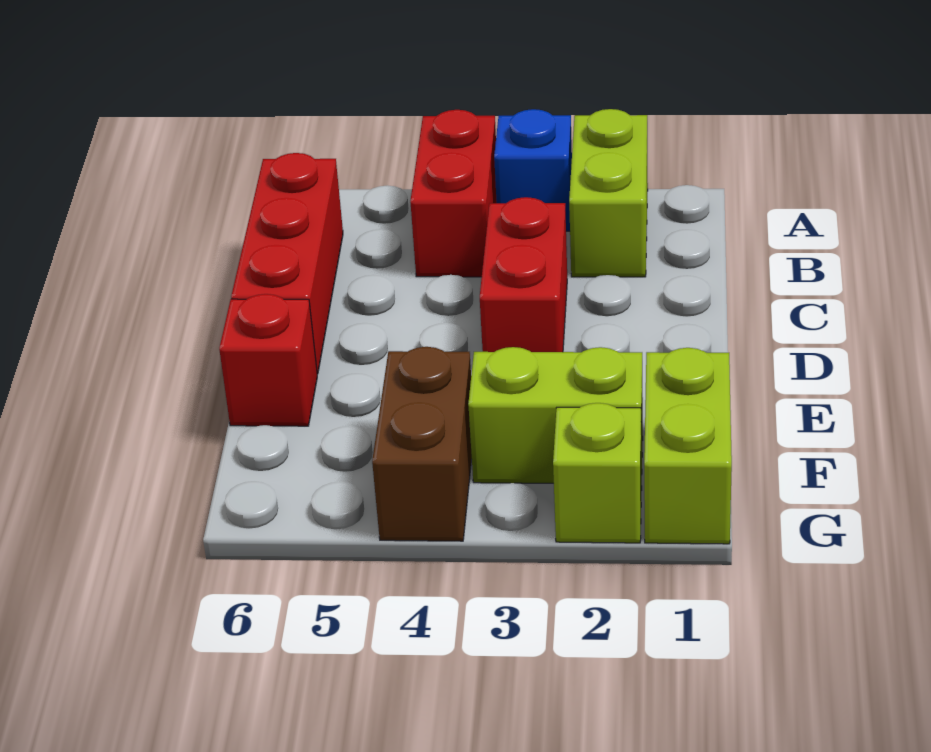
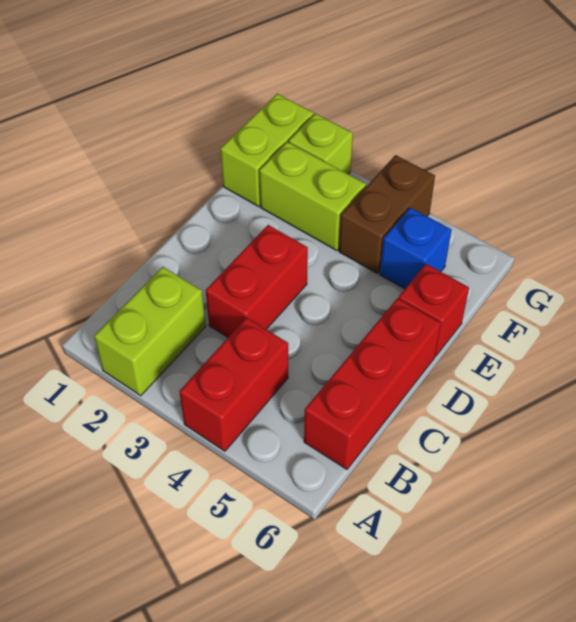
blue 1x1 brick [494,109,572,231] -> blue 1x1 brick moved to [380,208,451,289]

